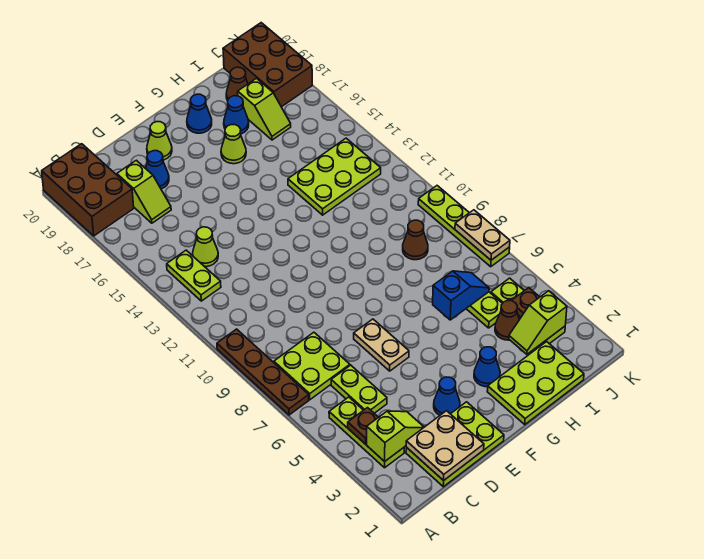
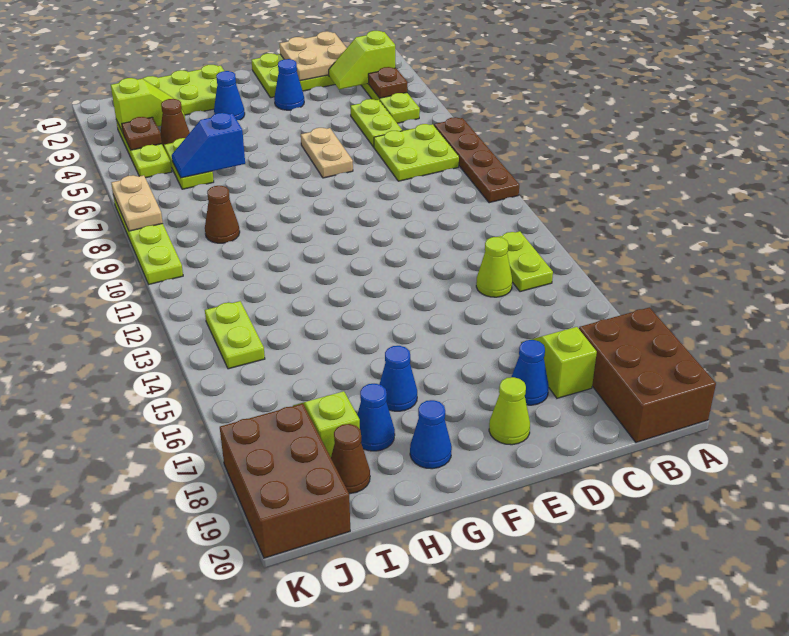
lime 1x1 cone [221,125,246,164] -> blue 1x1 cone [379,346,417,411]
lime 2x3 plate [288,138,381,215] -> lime 1x2 plate [205,301,265,369]

